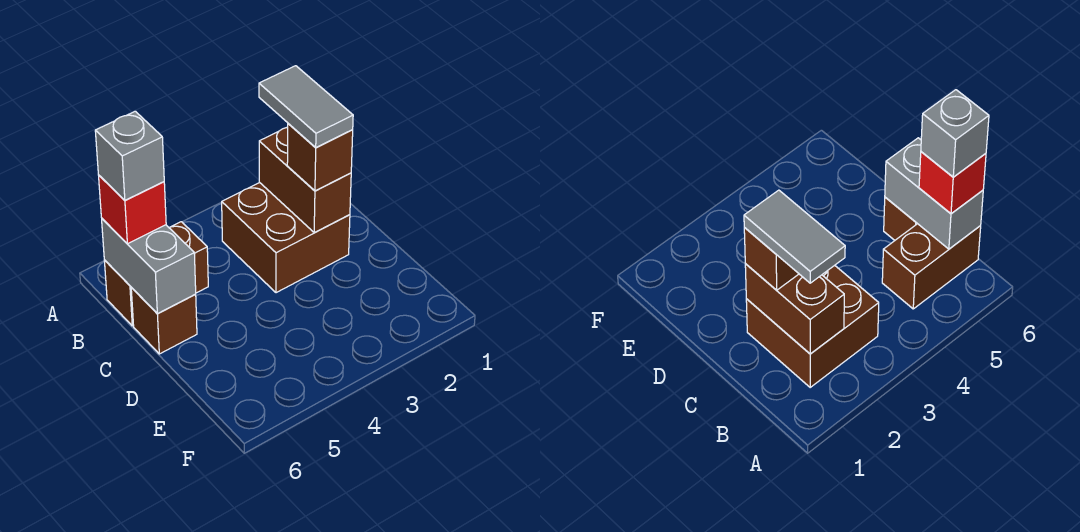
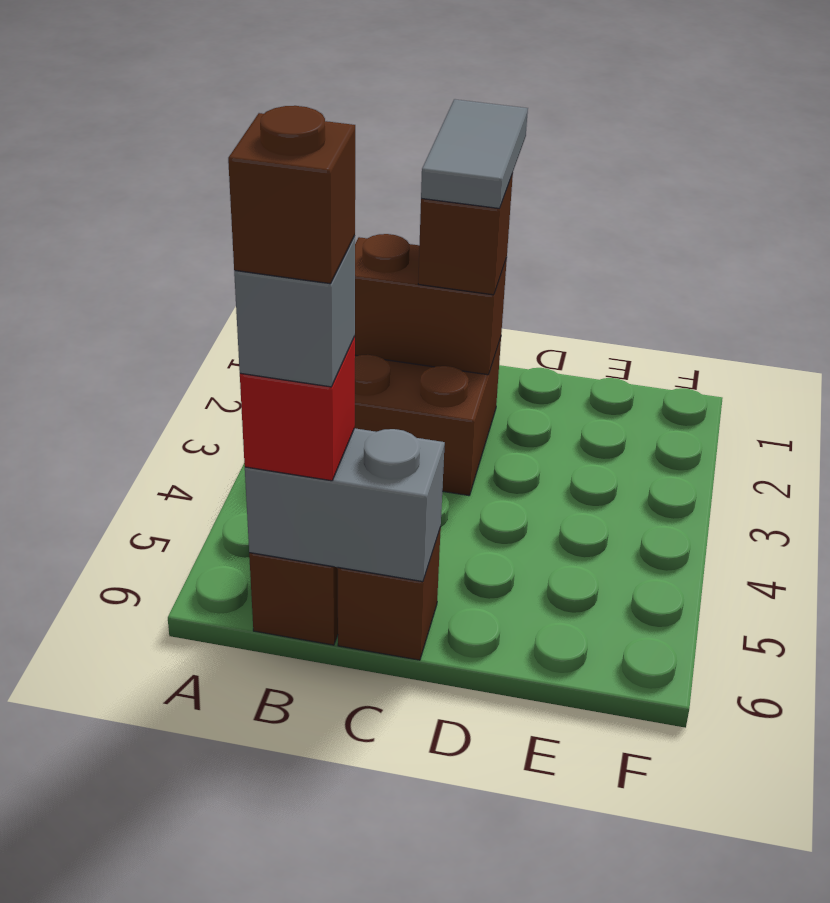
grey 1x2 tile [259,66,353,148] -> grey 1x2 tile turned to [421,99,528,208]
none -> brown 1x1 brick [228,106,355,284]

